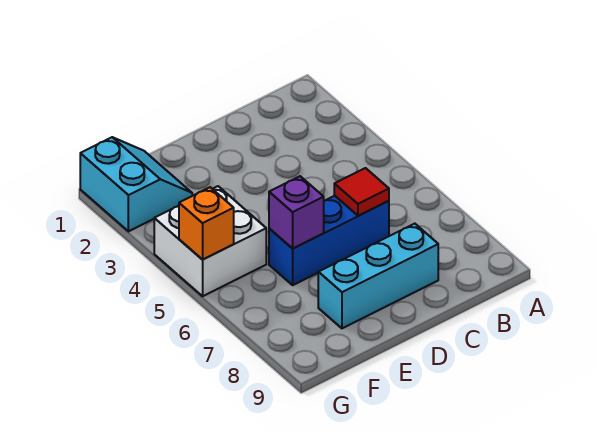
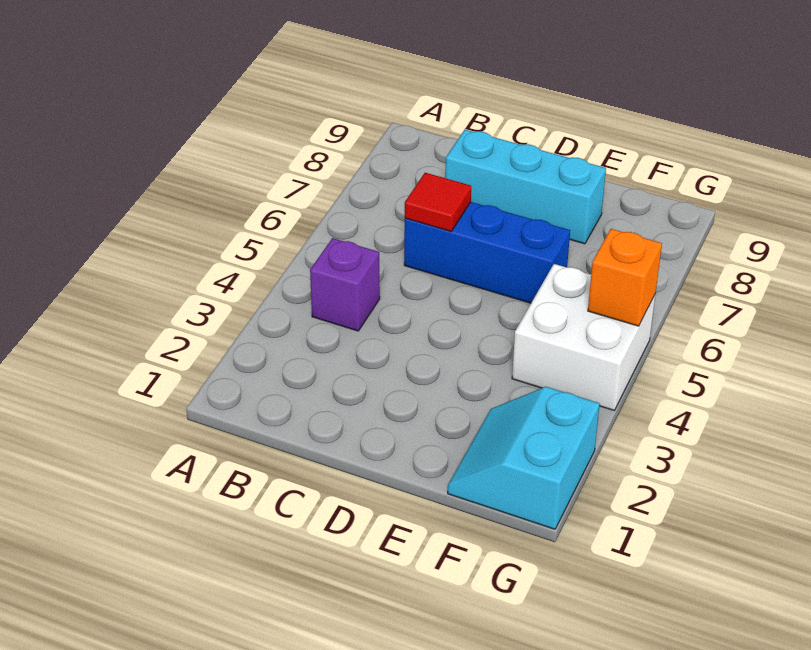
purple 1x1 brick [269,176,324,249] -> purple 1x1 brick moved to [310,238,380,331]

